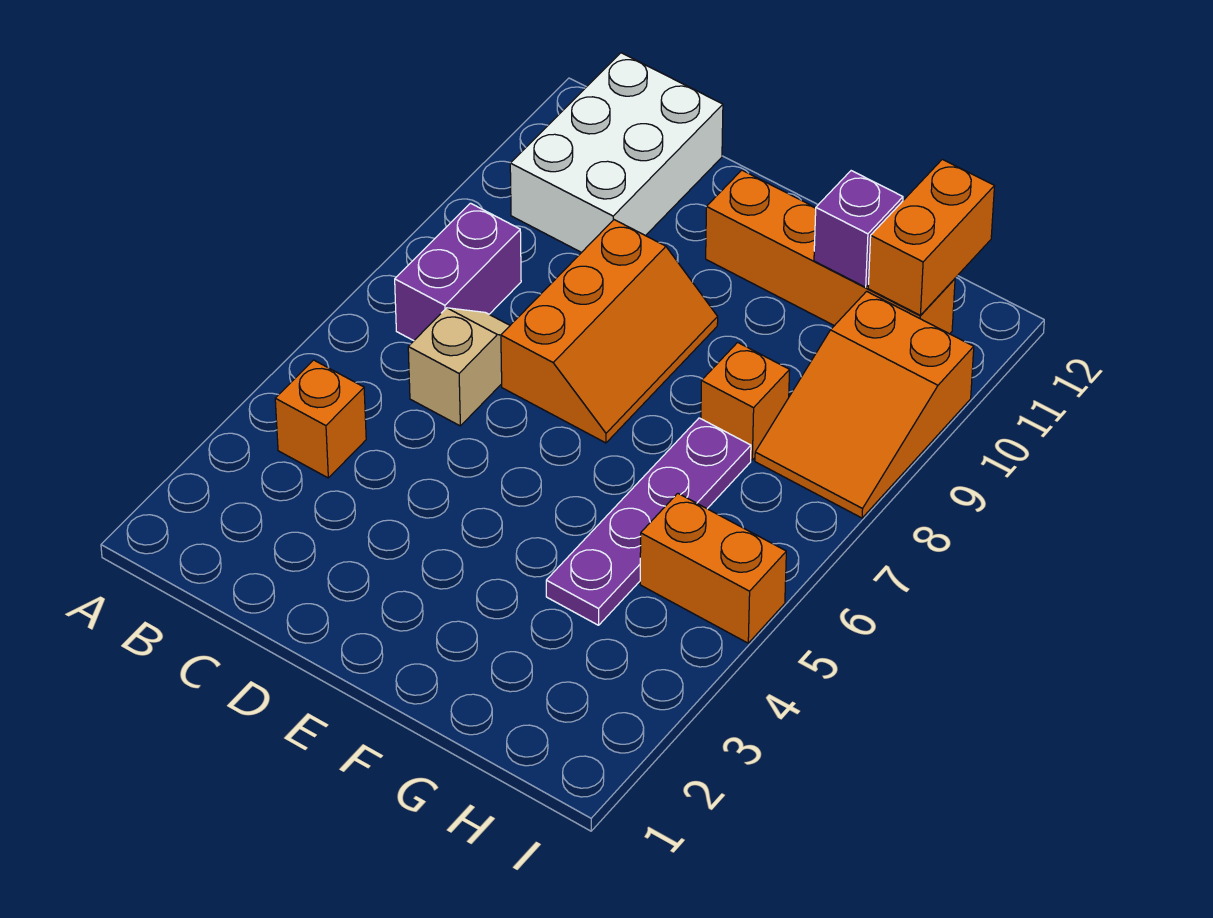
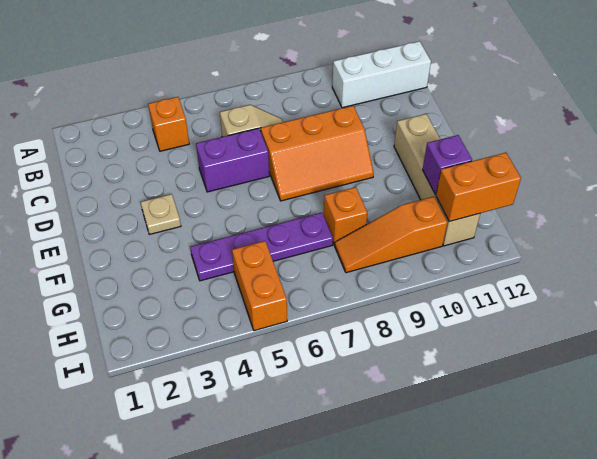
purple 1x2 brick [395,203,521,341] -> purple 1x2 brick moved to [196,128,269,192]
white 2x3 brick [510,53,723,253] -> white 1x3 brick [332,41,431,108]
none -> tan 1x1 plate [141,194,181,234]
orange 1x4 brick [706,170,955,334] -> tan 1x4 brick [394,114,480,246]
orange 2x3 slope [755,291,974,518] -> orange 1x3 slope [335,197,447,273]

